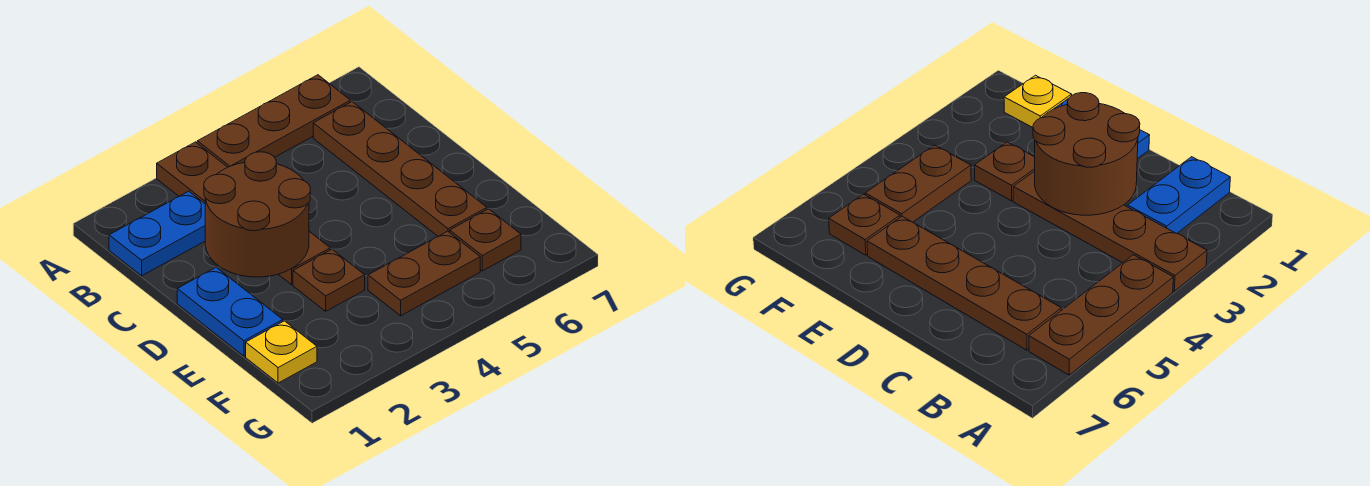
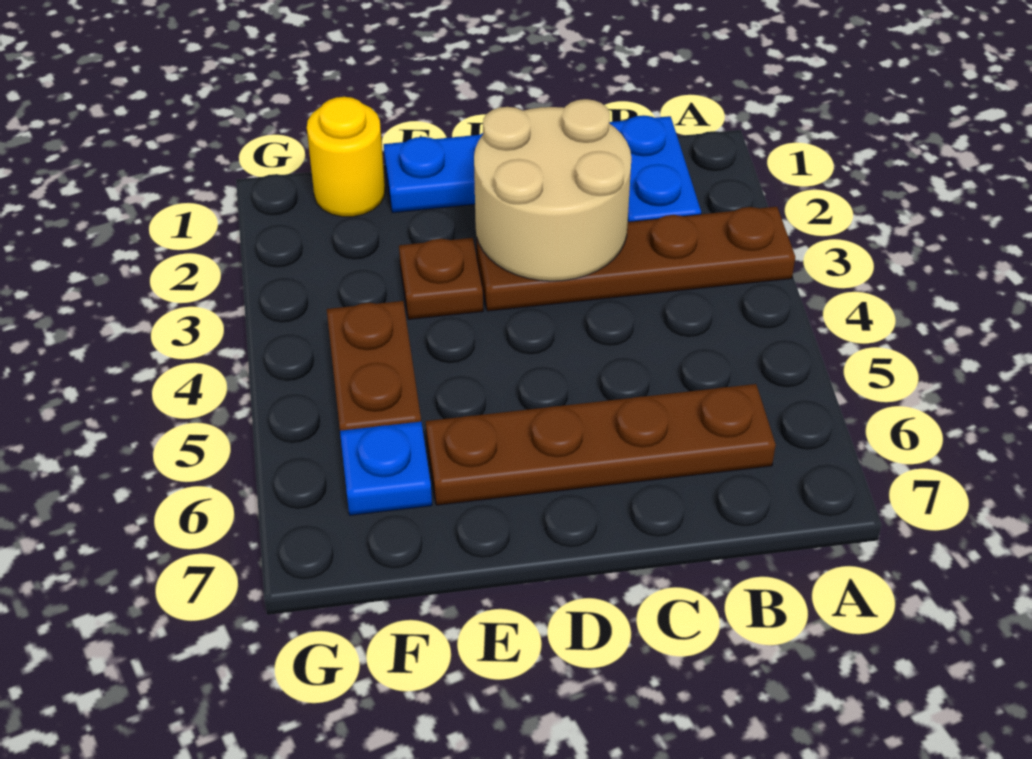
brown 1x3 plate [197,75,350,167] -> none
brown 2x2 round brick [204,152,310,277] -> tan 2x2 round brick [474,99,631,281]
yellow 1x1 plate [246,321,317,383] -> yellow 1x1 round brick [307,97,385,217]
brown 1x1 plate [450,209,521,271] -> blue 1x1 plate [340,422,432,515]

